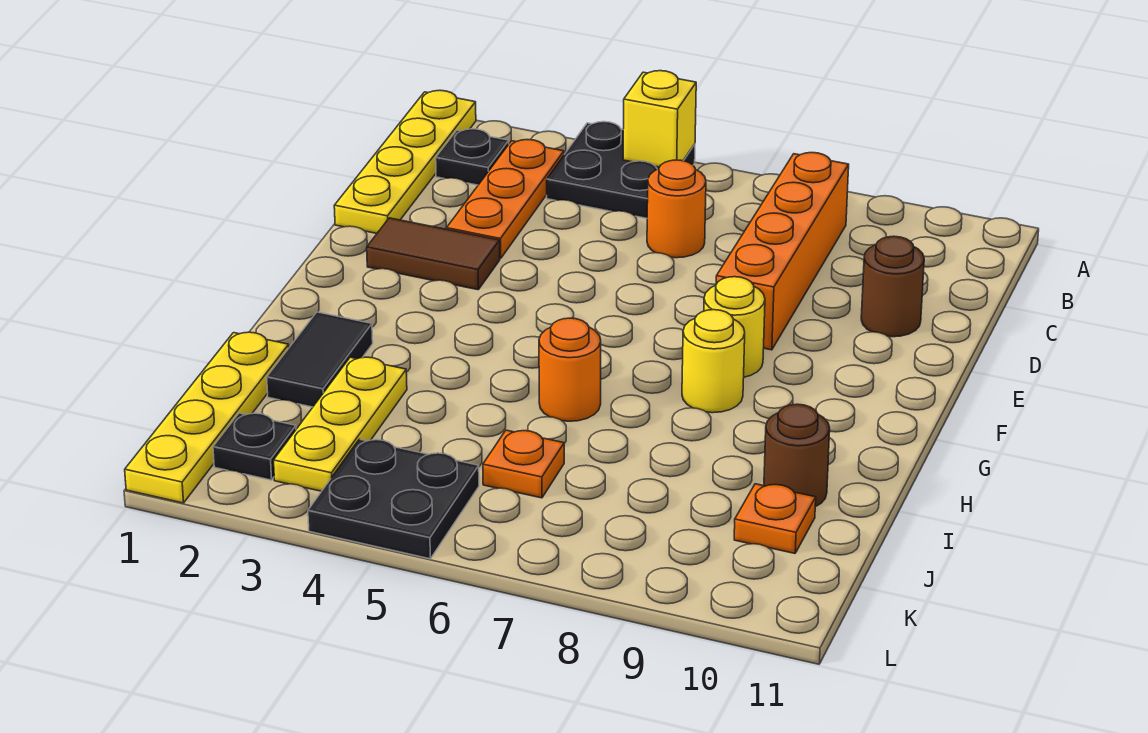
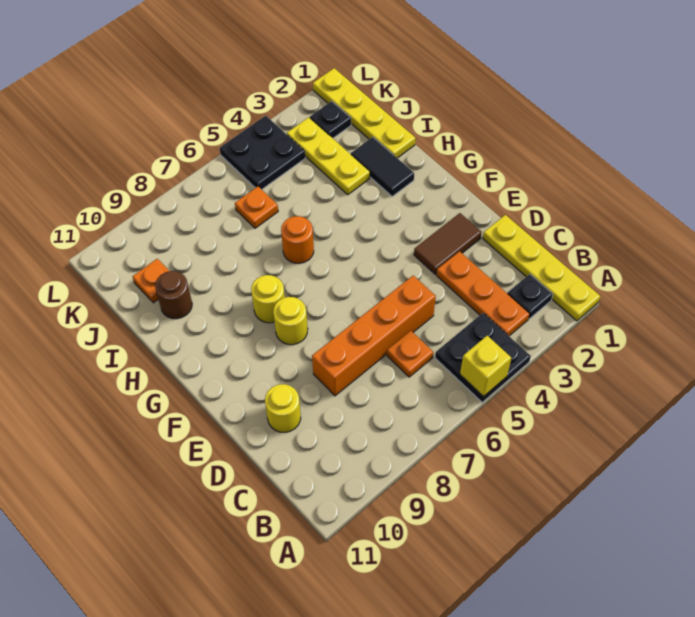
orange 1x4 brick [716,153,849,350] -> orange 1x4 brick turned to [312,276,436,396]
orange 1x1 round brick [647,160,706,258] -> orange 1x1 plate [387,331,433,377]
brown 1x1 round brick [861,236,924,337] -> yellow 1x1 round brick [265,384,301,432]

